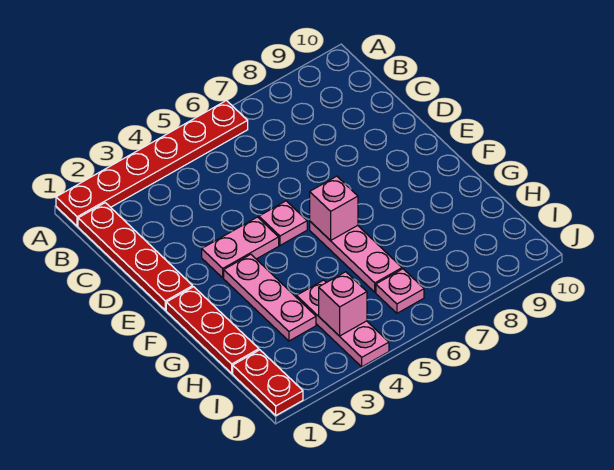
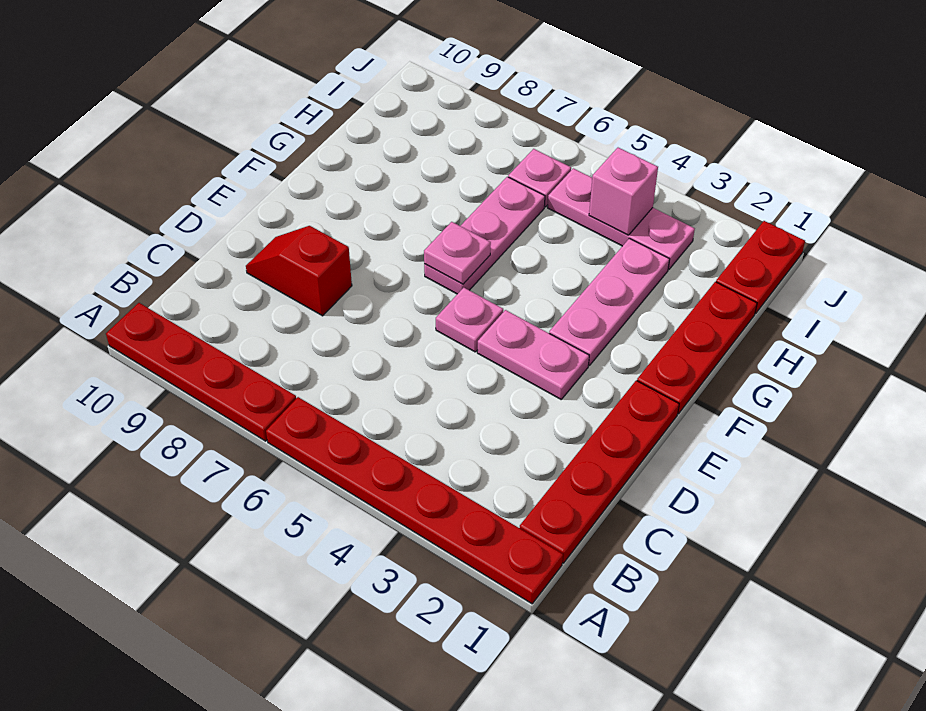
none -> red 1x4 plate [106,303,296,441]
none -> red 1x2 slope [246,226,352,316]
pink 1x1 brick [310,176,358,241] -> pink 1x1 plate [424,222,491,284]
pink 1x3 plate [297,280,389,367] -> pink 1x3 plate turned to [548,168,695,270]

